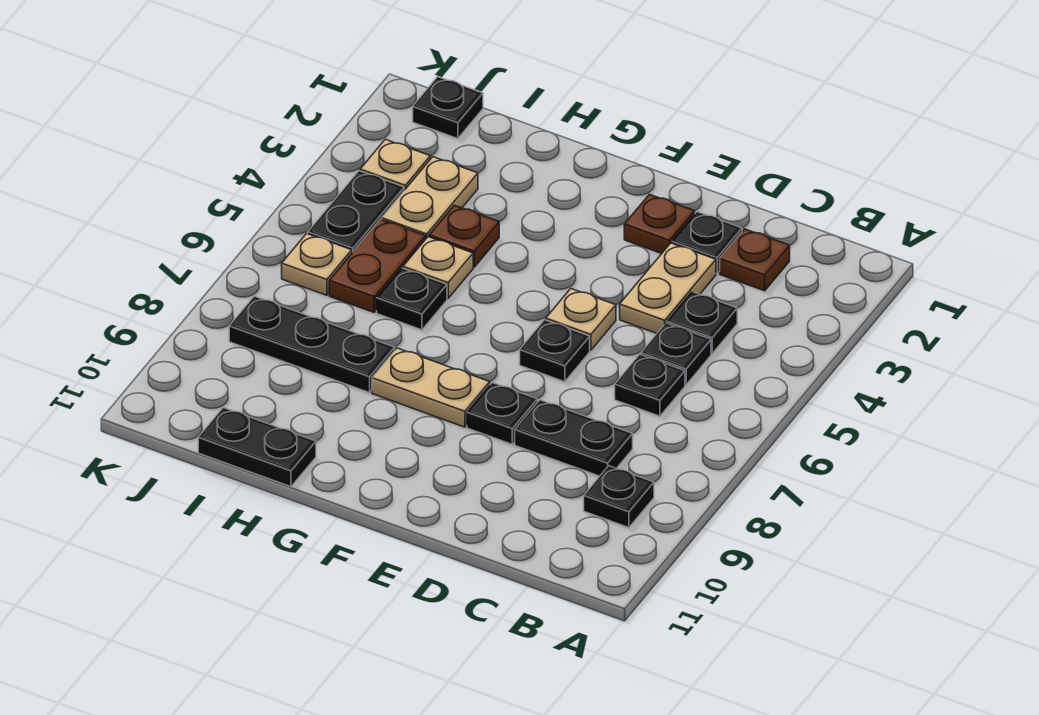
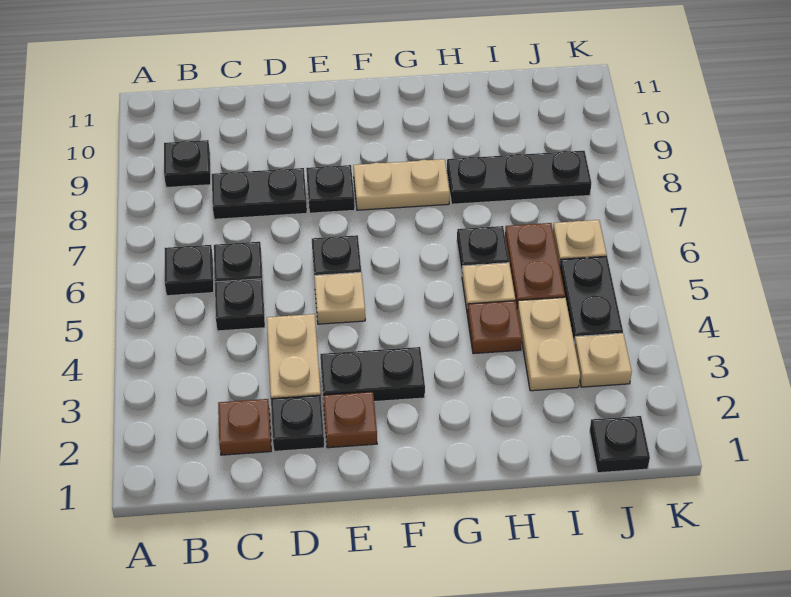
black 1x1 plate [667,292,737,353] -> black 1x1 plate moved to [165,245,214,296]
black 1x2 plate [198,408,316,487] -> black 1x2 plate moved to [320,347,425,402]

